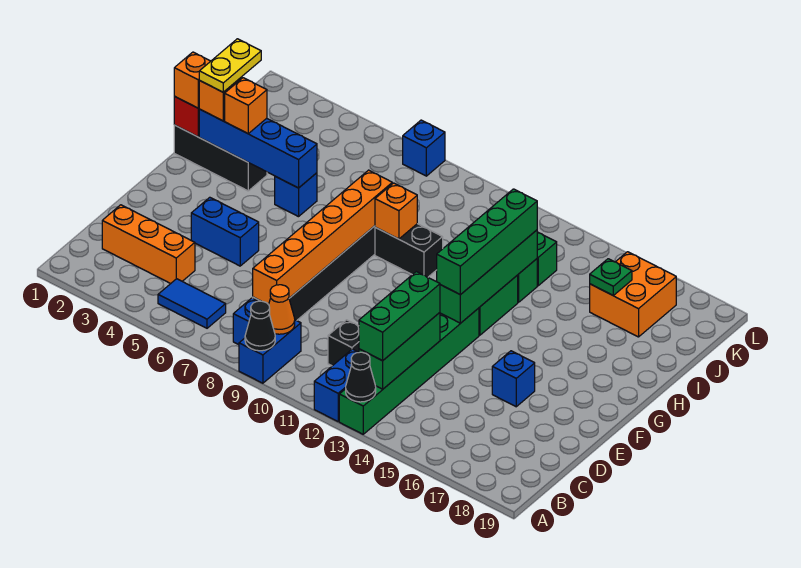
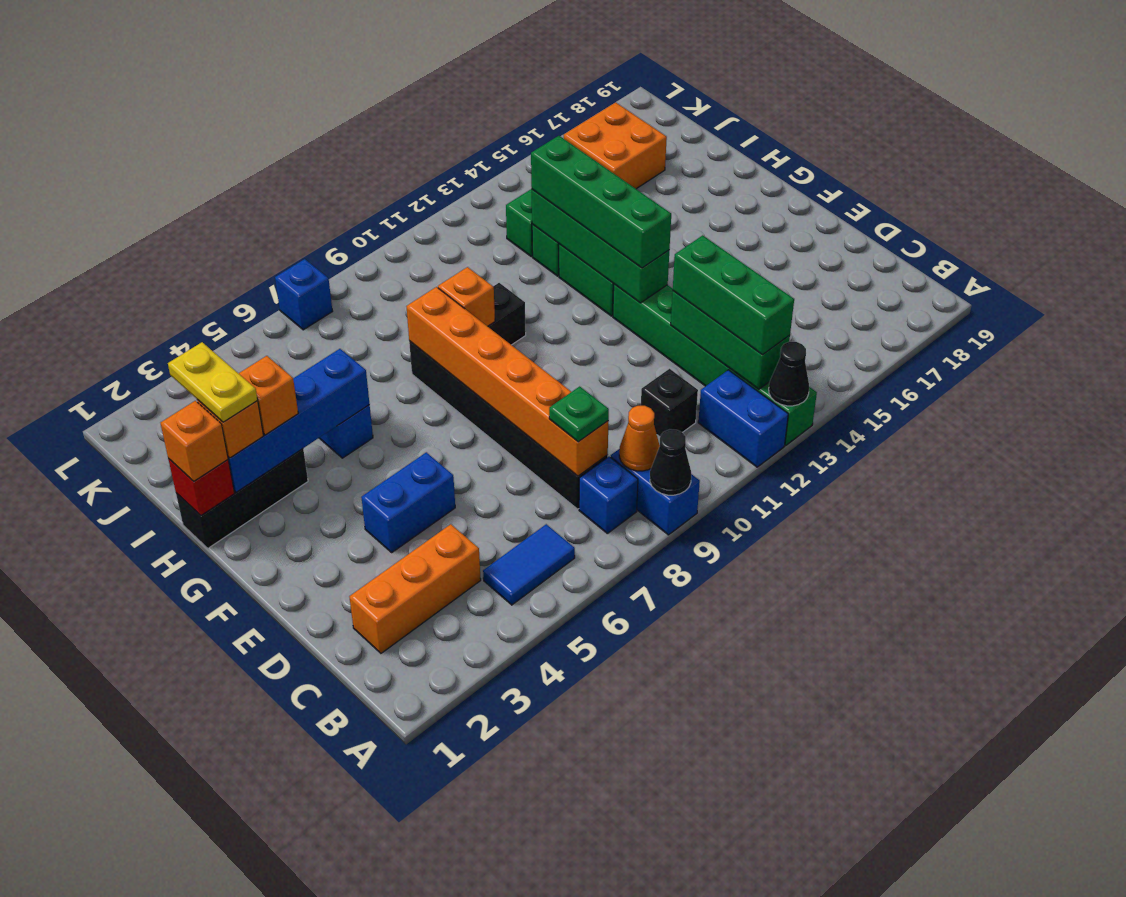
blue 1x1 brick [492,351,535,407] -> none
green 1x1 plate [590,259,632,296] -> green 1x1 plate moved to [549,386,609,442]

